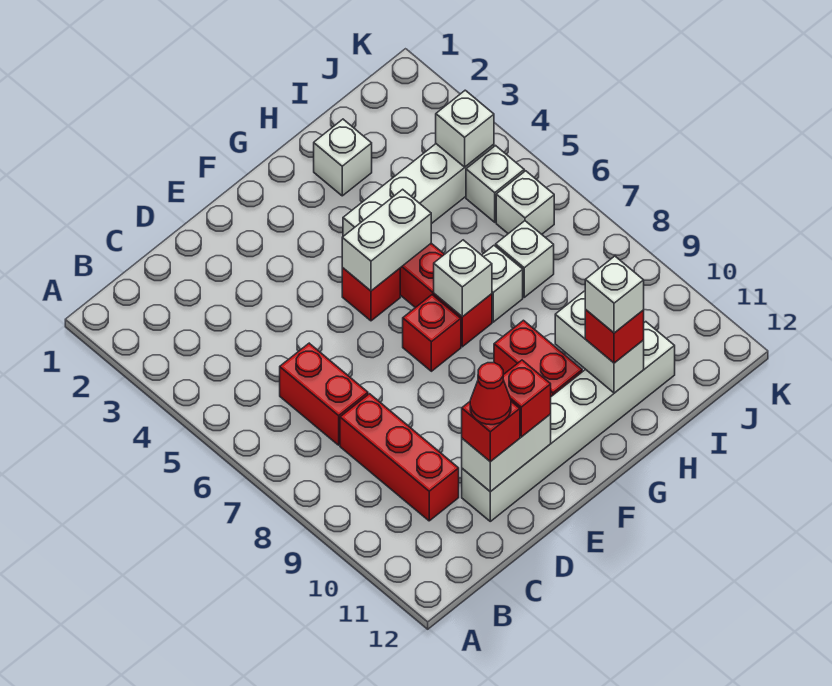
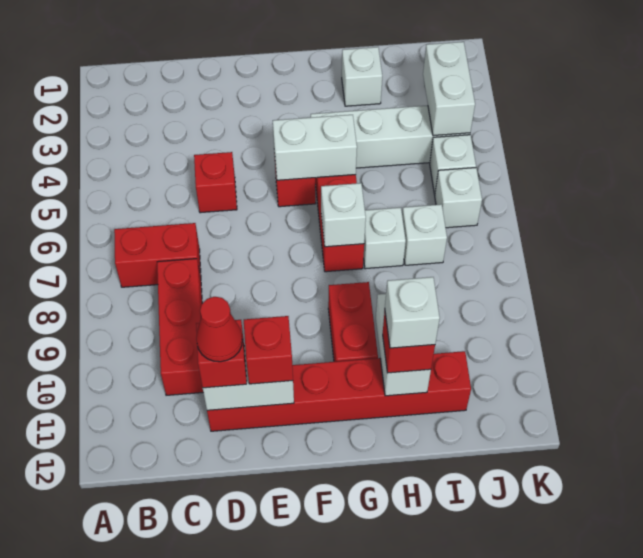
red 1x2 brick [280,343,368,445] -> red 1x2 brick turned to [114,223,201,287]
white 1x6 brick [462,322,675,521] -> red 1x6 brick [207,351,471,431]
red 1x1 brick [403,295,461,371] -> red 1x1 brick moved to [194,152,237,213]
white 1x1 brick [436,90,494,167] -> white 1x2 brick [423,42,475,136]

